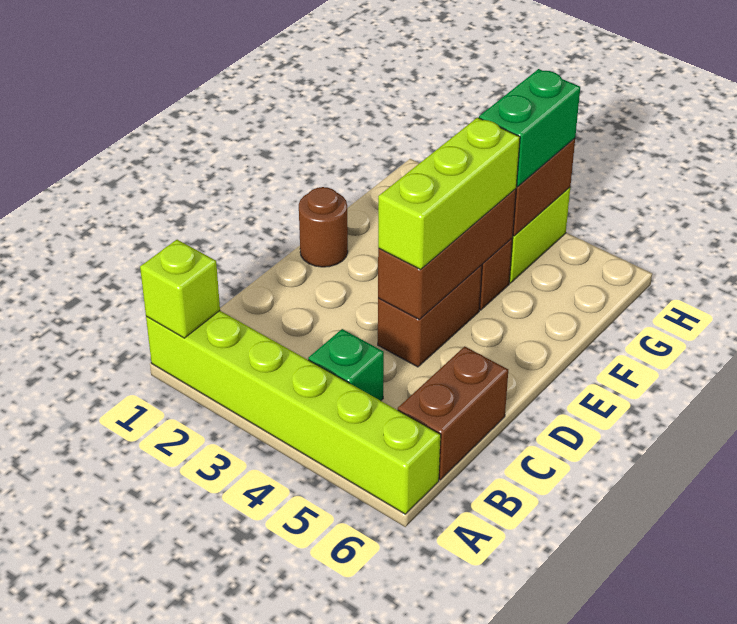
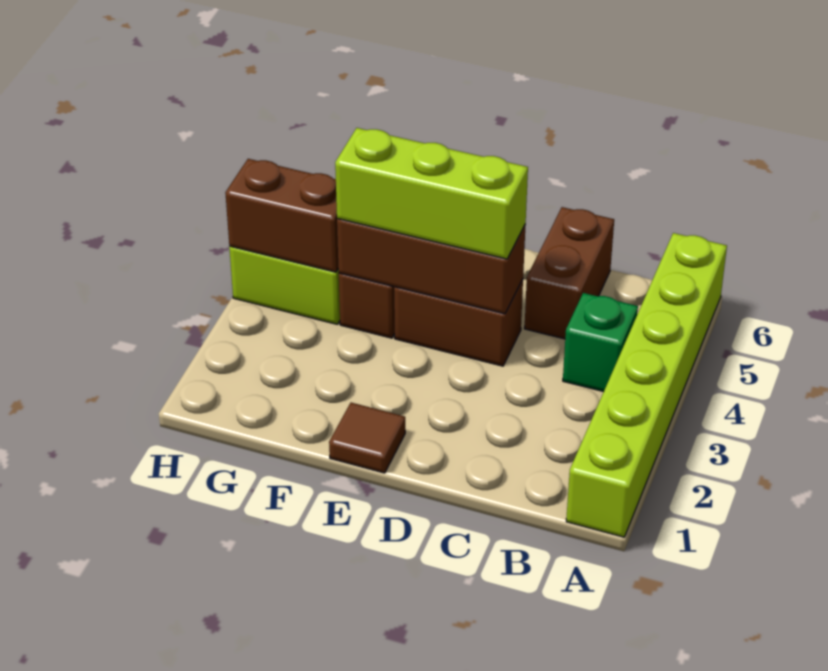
lime 1x1 brick [140,240,220,338] -> none
brown 1x2 brick [398,346,508,480] -> brown 1x2 brick turned to [524,207,614,339]
brown 1x1 round brick [299,187,348,267] -> brown 1x1 tile [329,403,405,473]
green 1x2 brick [479,69,580,187] -> none

